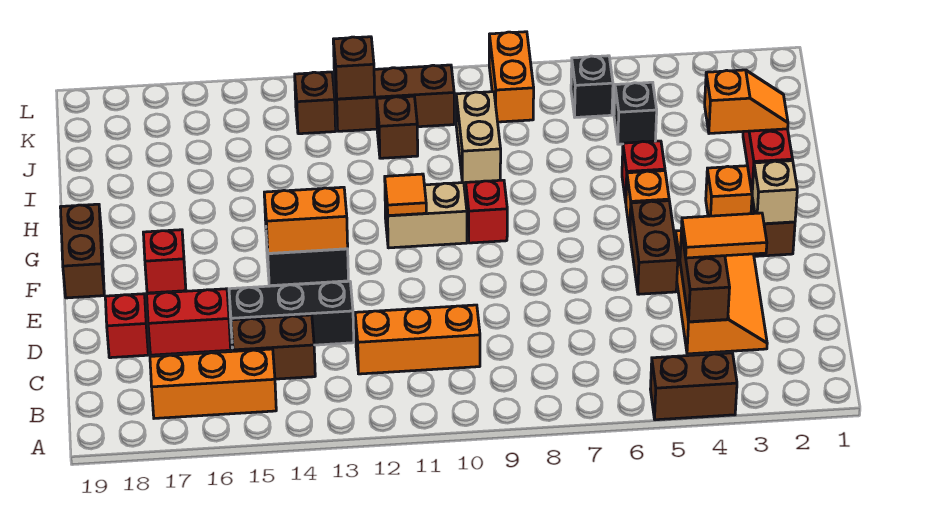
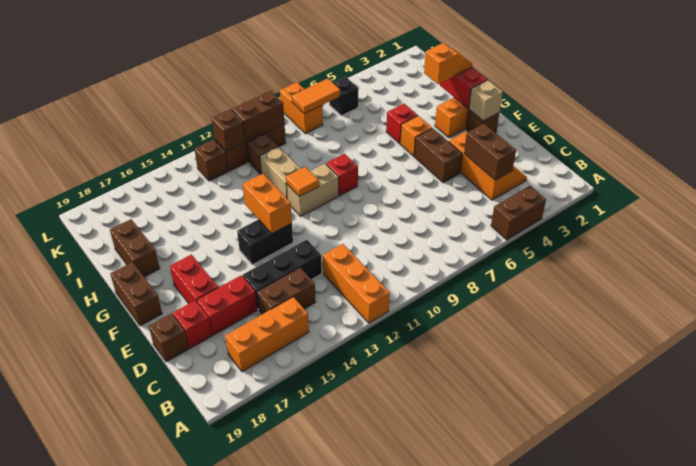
orange 1x3 brick [355,305,480,374] -> orange 1x3 brick turned to [323,244,390,323]
orange 1x2 tile [681,213,767,258] -> orange 1x2 tile moved to [292,79,340,114]
none -> brown 1x1 brick [149,313,189,362]
orange 1x2 brick [264,187,348,253] -> orange 1x2 brick turned to [243,174,292,233]
red 1x1 brick [143,230,186,293] -> red 1x2 brick [170,255,218,304]
none -> brown 1x2 brick [110,219,160,277]
tan 1x2 brick [456,92,501,183] -> tan 1x2 brick moved to [260,147,301,198]
black 1x1 brick [614,82,657,144] -> none
none -> brown 1x2 brick [232,91,284,142]

